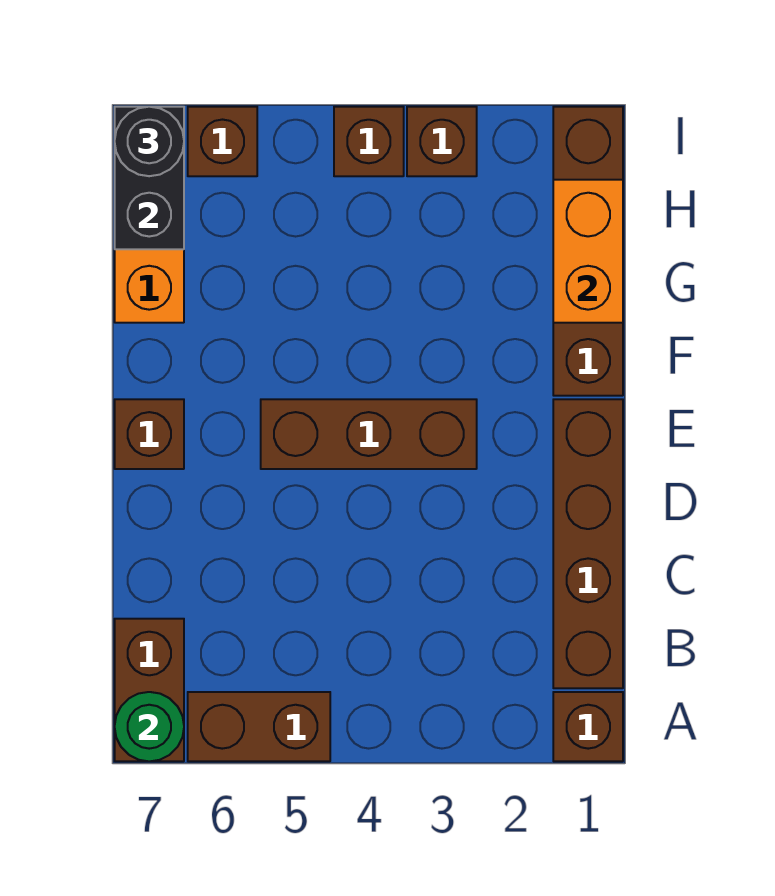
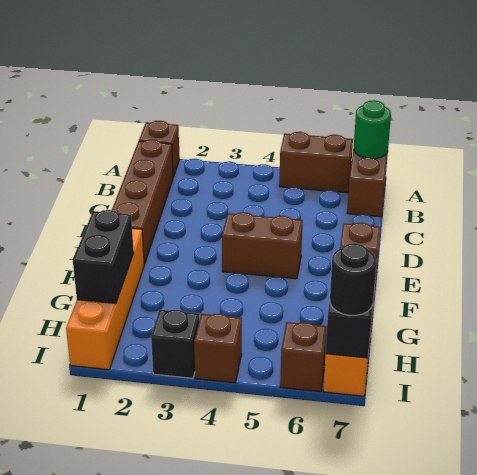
brown 1x3 brick [261,399,477,469] -> brown 1x2 brick [222,212,303,279]
brown 1x4 brick [553,107,623,396] -> orange 1x4 brick [66,228,144,370]
orange 1x2 brick [553,180,623,323] -> black 1x2 brick [73,210,134,304]
brown 1x1 brick [407,107,477,176] -> black 1x1 brick [151,310,199,378]

